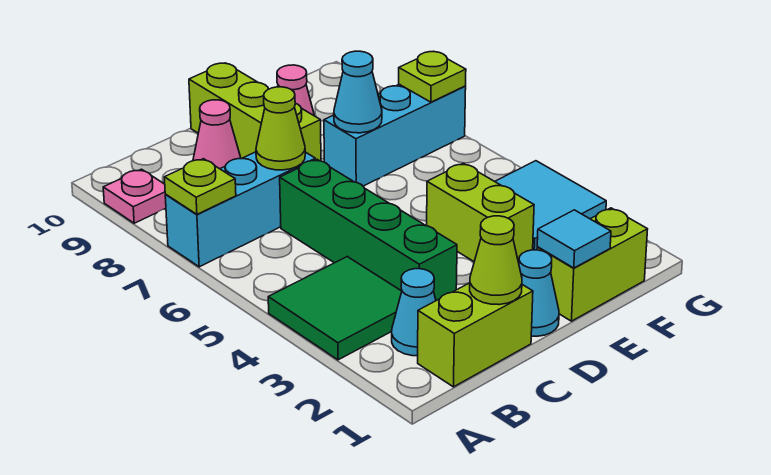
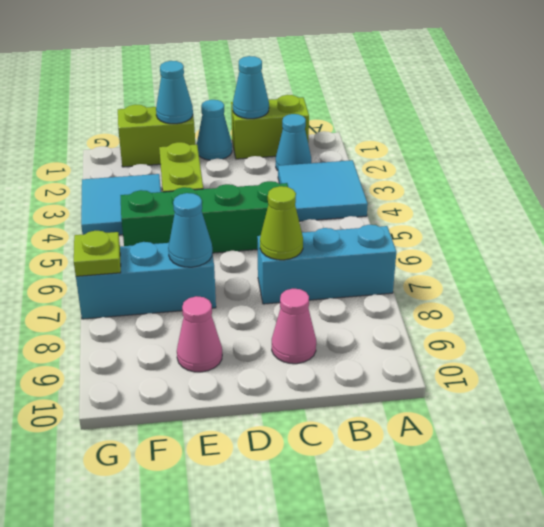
green 2x2 tile [268,257,402,360] -> cyan 2x2 tile [278,160,368,221]
lime 1x1 plate [164,159,236,214] -> none
pink 1x1 plate [103,169,166,223] -> none
lime 1x1 cone [470,216,522,305] -> cyan 1x1 cone [233,56,269,119]
green 1x4 brick [280,159,457,301] -> green 1x4 brick turned to [121,181,288,253]
lime 1x3 brick [189,63,321,161] -> none
cyan 1x1 tile [537,210,611,268] -> cyan 1x1 cone [156,61,193,124]

